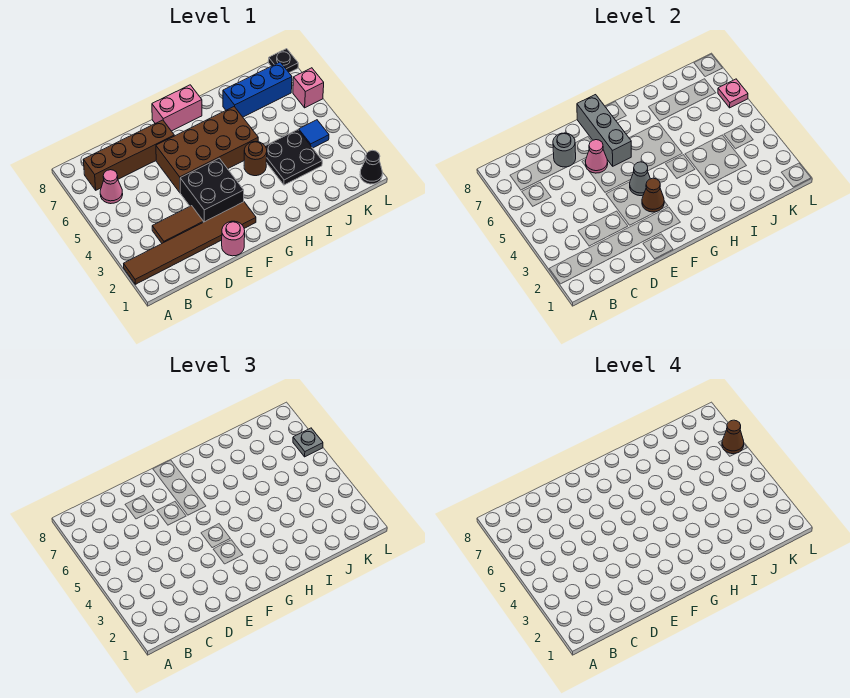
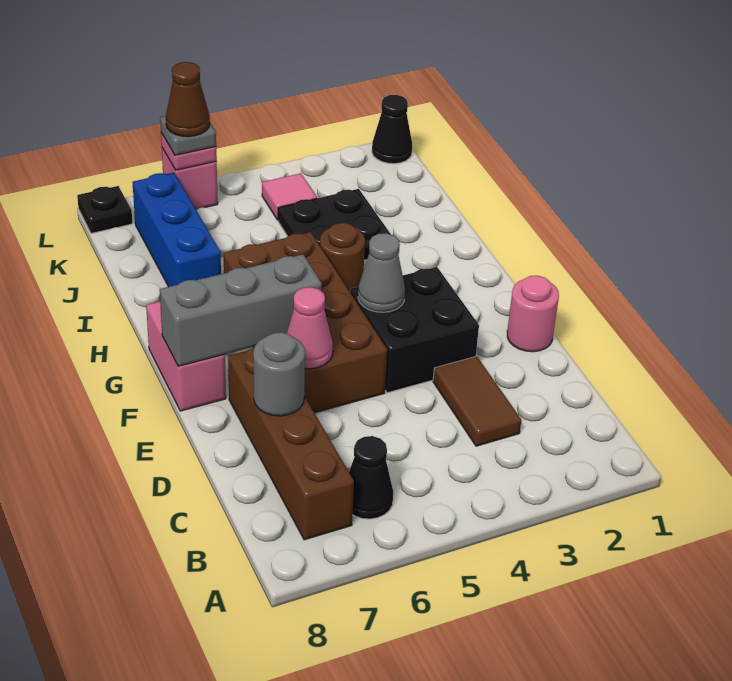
brown 1x6 tile [124,202,256,284] -> none
pink 1x1 cone [100,170,123,204] -> black 1x1 cone [349,436,393,519]
brown 1x1 cone [642,178,664,212] -> none
blue 1x1 tile [299,120,329,148] -> pink 1x1 tile [262,173,317,220]

